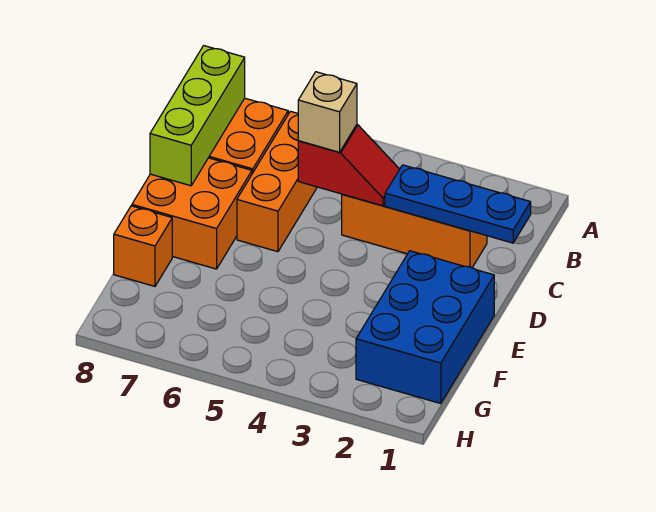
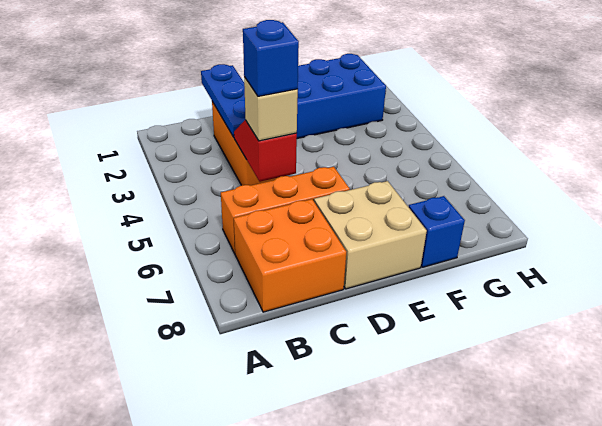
lime 1x3 brick [150,46,245,186] -> none
none -> blue 1x1 brick [243,20,299,96]
orange 2x2 brick [132,158,252,269] -> tan 2x2 brick [314,181,427,289]
orange 1x1 brick [114,206,172,286] -> blue 1x1 brick [409,196,465,267]

